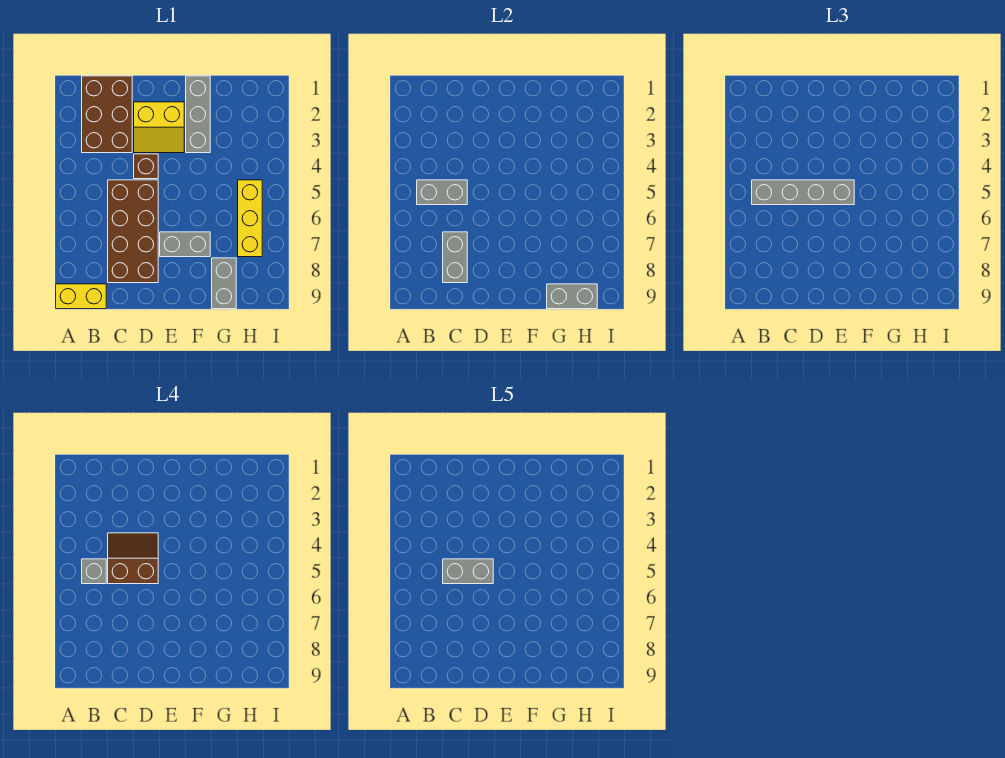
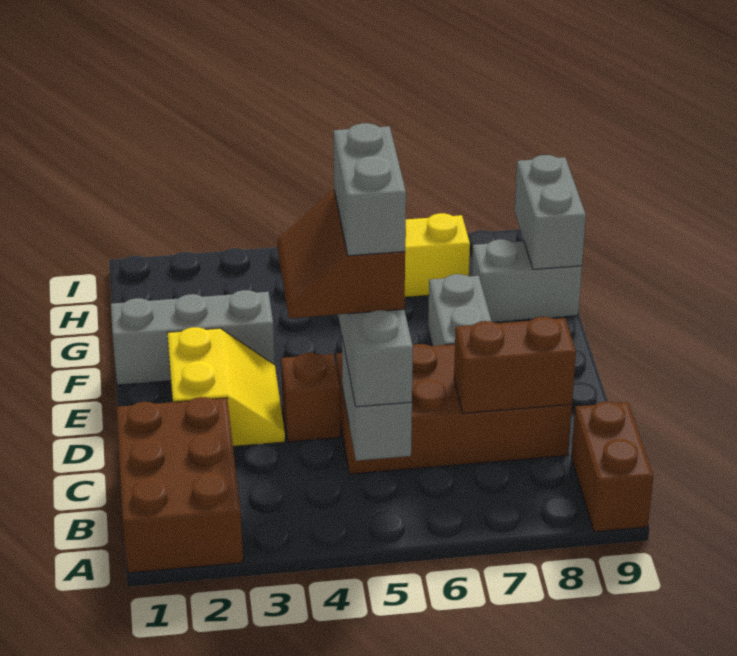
yellow 1x2 brick [56,284,106,309] -> brown 1x2 brick [571,401,653,532]
brown 2x3 brick [82,76,132,153] -> brown 2x3 brick turned to [116,397,243,573]
grey 1x1 brick [82,559,106,584] -> none
grey 1x2 brick [443,232,467,283] -> brown 1x2 brick [454,317,576,413]

